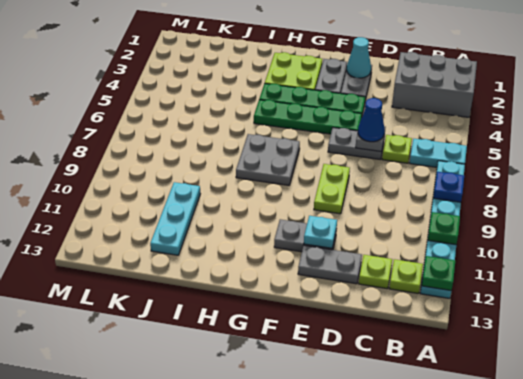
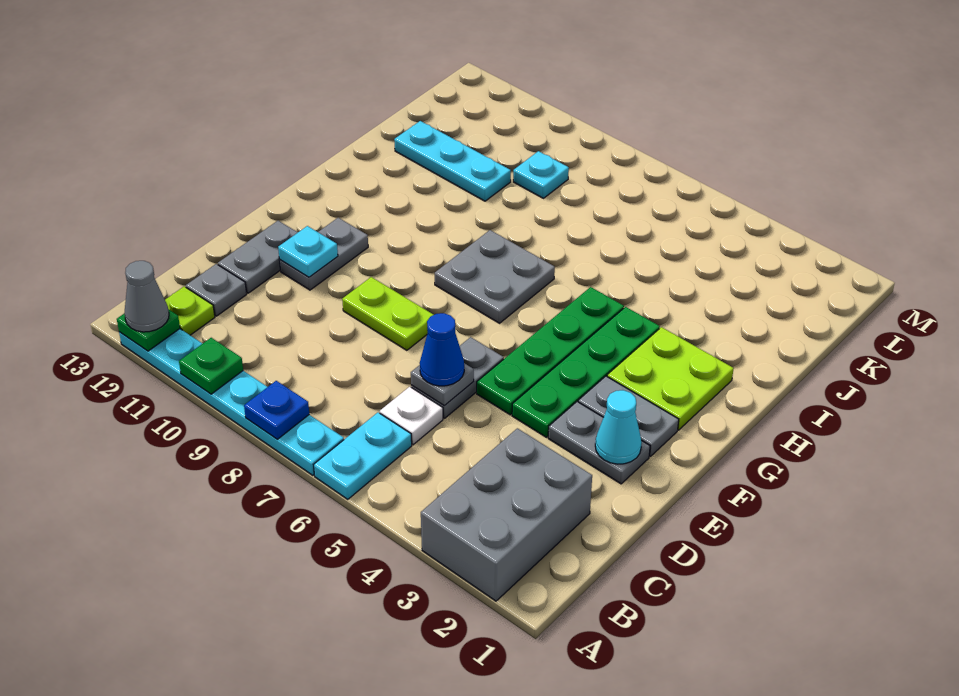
none -> grey 1x1 cone [124,261,169,332]
lime 1x1 plate [382,135,412,163] -> white 1x1 plate [380,387,443,445]
lime 1x1 plate [359,255,392,289] -> grey 1x1 plate [186,264,247,316]
none -> cyan 1x1 plate [513,151,569,198]

